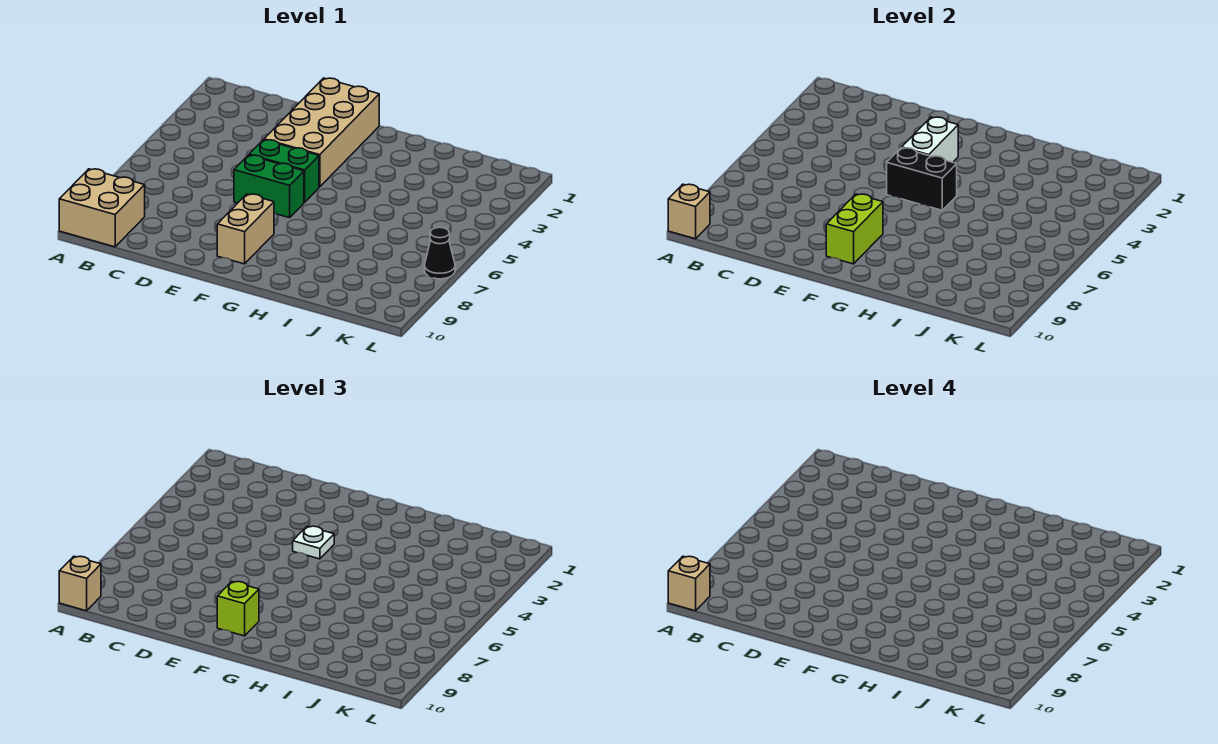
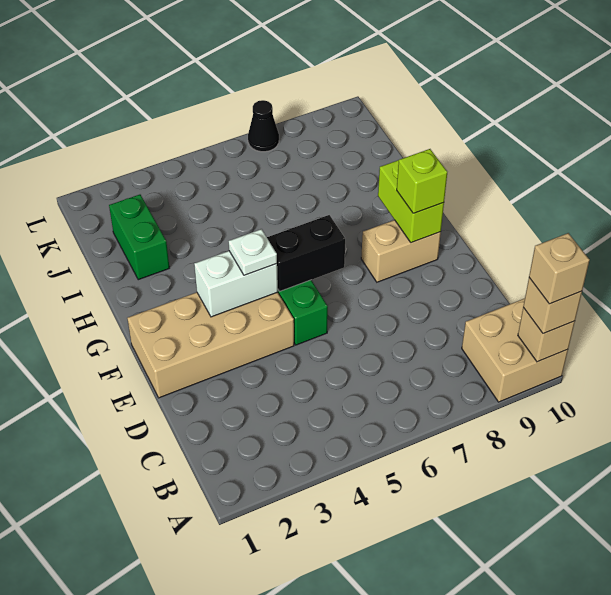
green 1x2 brick [234,155,304,218] -> green 1x2 brick moved to [109,195,169,280]
black 1x2 brick [887,148,957,210] -> black 1x2 brick turned to [267,215,345,292]
lime 1x2 brick [826,194,883,264] -> lime 1x2 brick turned to [378,160,444,243]

